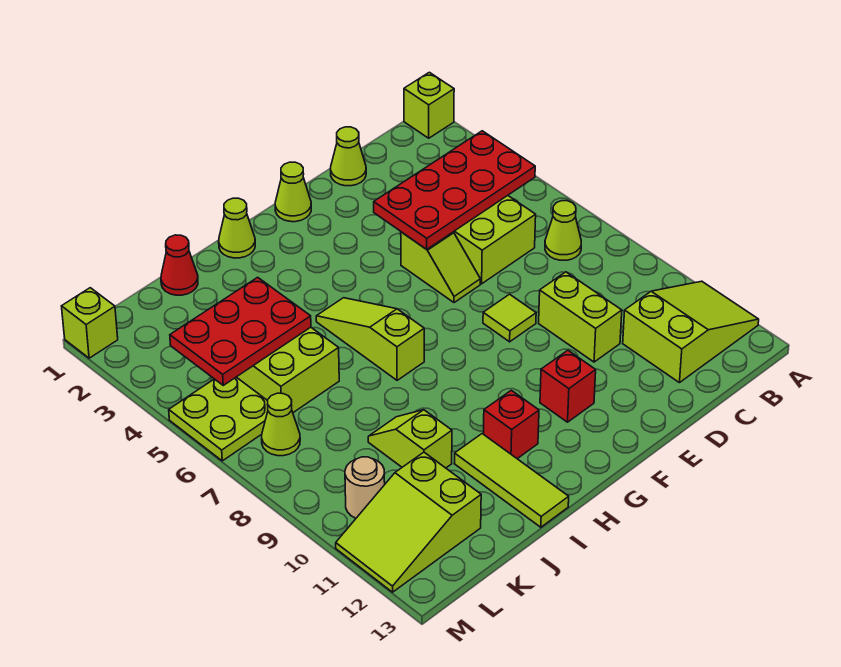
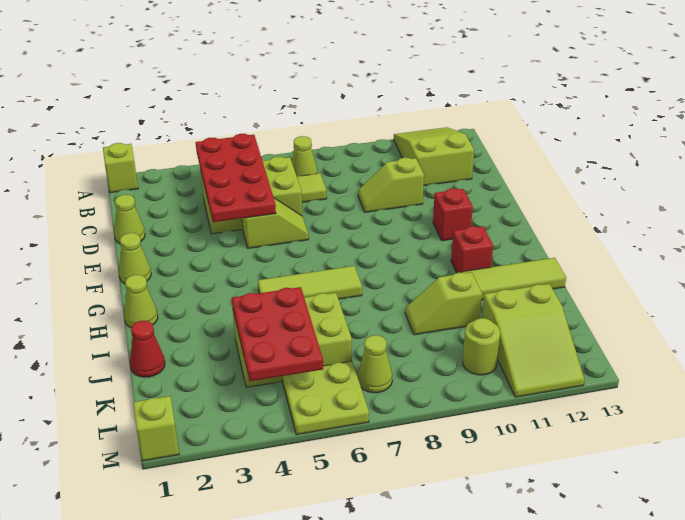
lime 1x2 brick [539,272,622,362] -> lime 1x2 slope [358,158,424,212]
lime 1x1 tile [483,294,536,342] -> lime 1x1 tile moved to [297,173,327,202]
lime 1x3 slope [316,298,424,380] -> lime 1x3 tile [258,266,362,299]
tan 1x1 round brick [345,457,385,518] -> lime 1x1 round brick [463,318,500,375]

